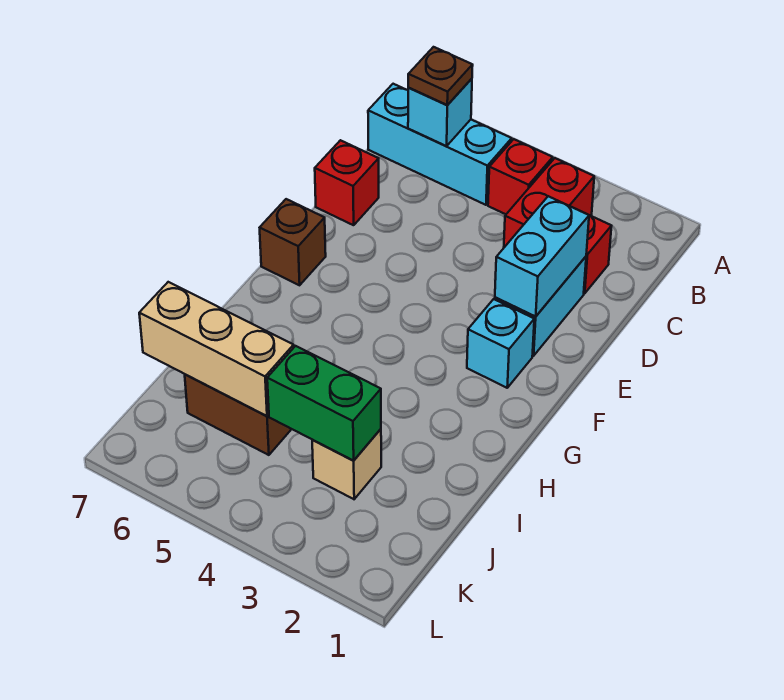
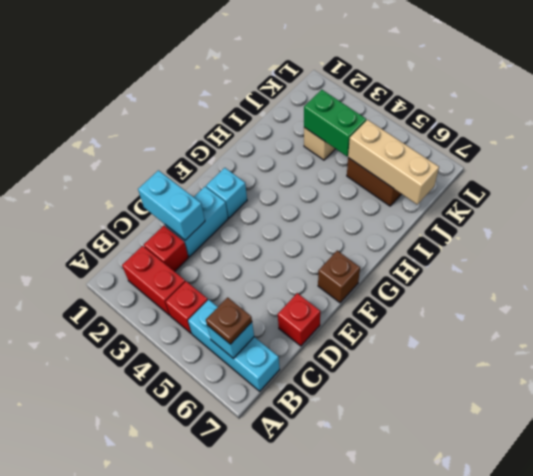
red 1x2 brick [504,158,594,247] -> red 1x2 brick turned to [122,246,185,315]
cyan 1x2 brick [495,196,589,316] -> cyan 1x2 brick turned to [138,170,205,240]

